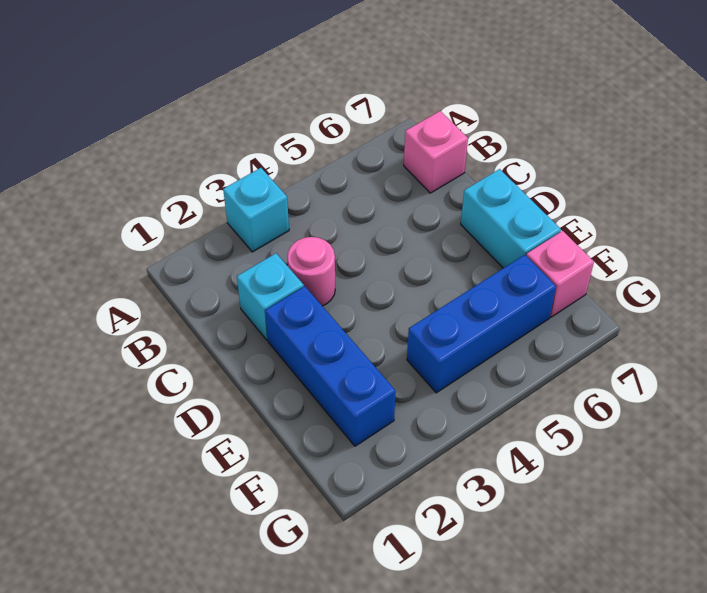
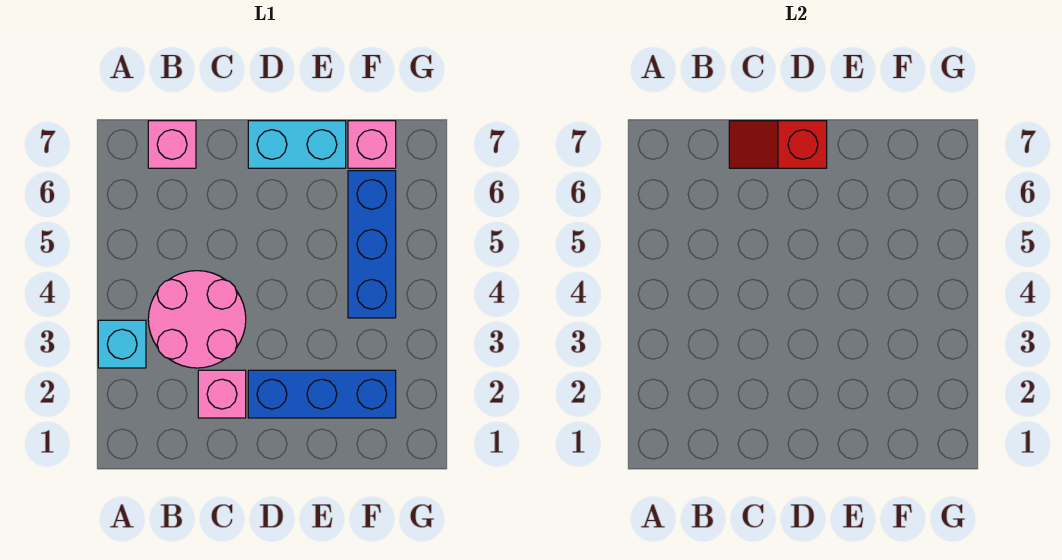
cyan 1x1 brick [237,253,304,340] -> pink 1x1 brick [198,370,246,418]
pink 1x1 round brick [287,237,335,306] -> pink 2x2 round brick [148,271,246,368]
none -> red 1x2 slope [729,121,827,168]

